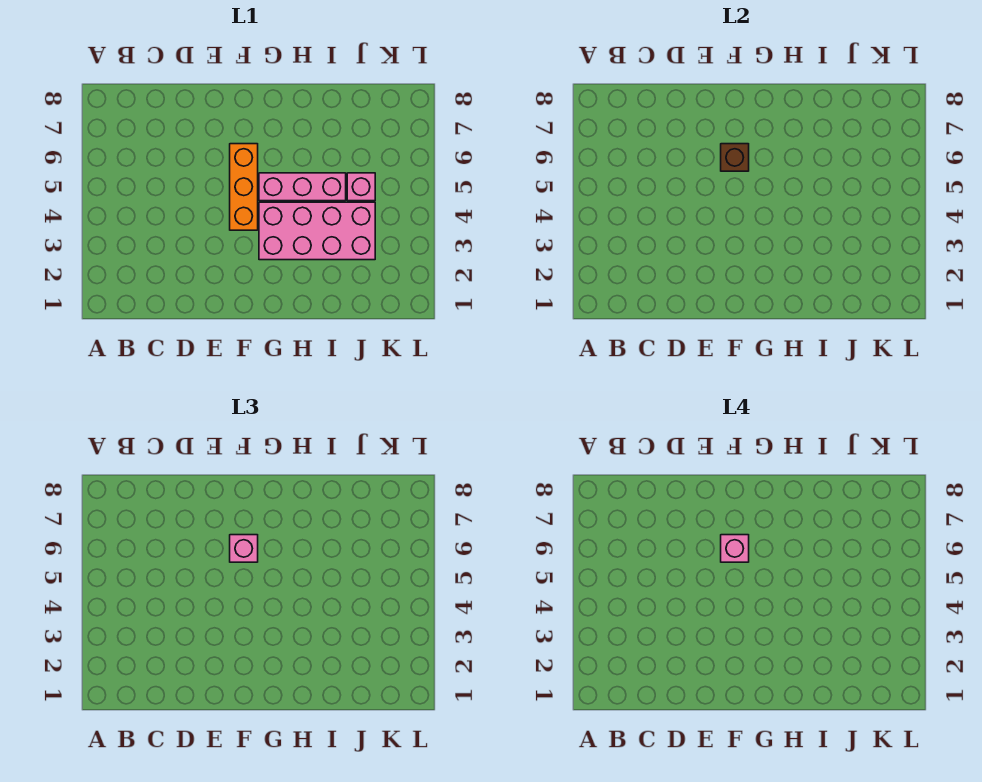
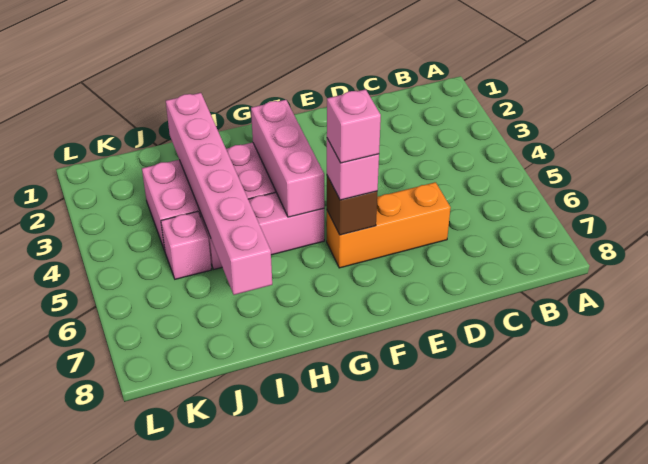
orange 1x3 brick [230,144,258,230] -> orange 1x3 brick turned to [327,182,451,268]
none -> pink 1x3 brick [251,100,324,217]
none -> pink 1x6 brick [166,93,272,295]

